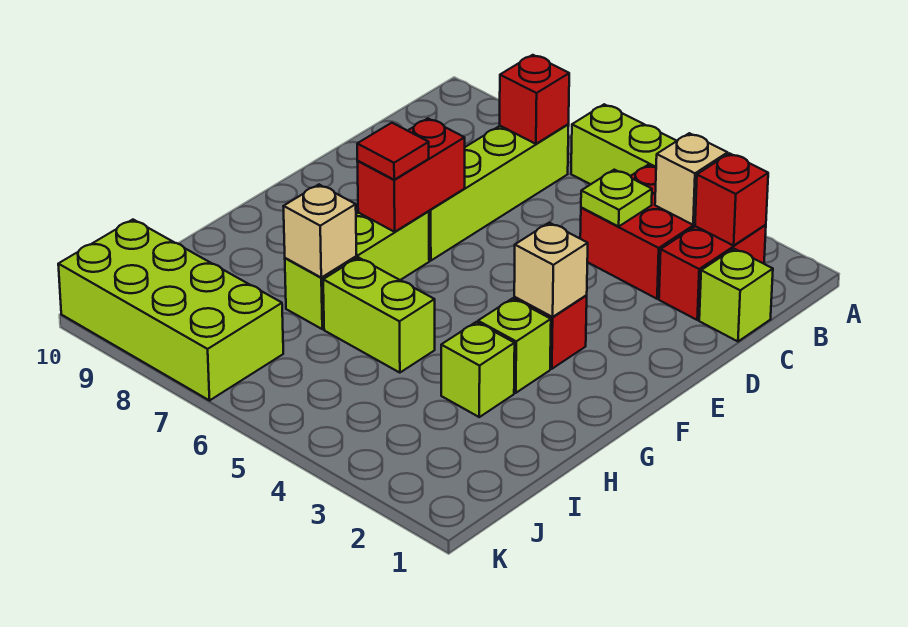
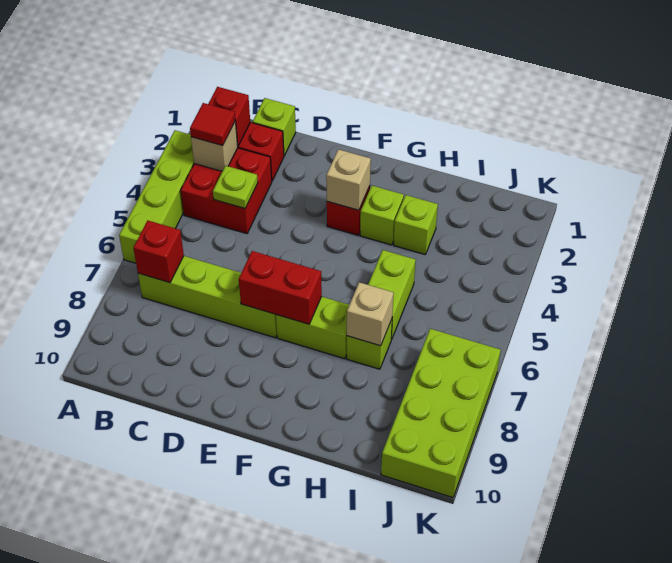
red 1x1 tile [357,123,429,180] -> red 1x1 tile moved to [190,103,235,146]

